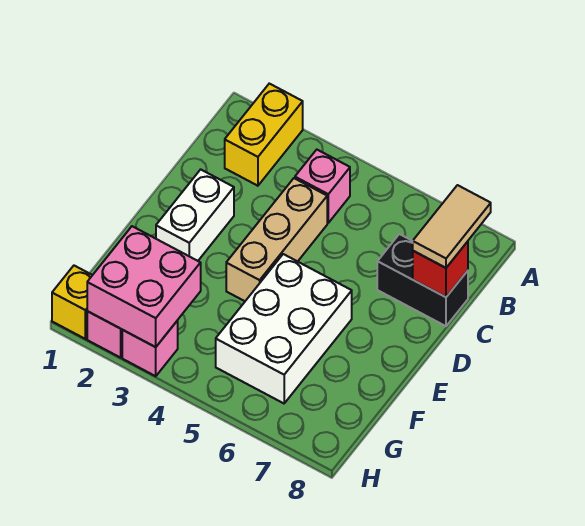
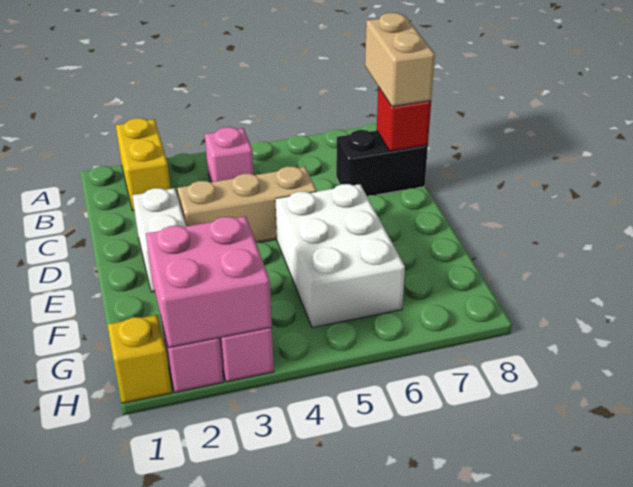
tan 1x2 tile [413,185,491,268] -> tan 1x2 brick [365,13,435,107]
tan 1x3 brick [226,178,327,301] -> tan 1x3 brick turned to [177,166,317,243]

